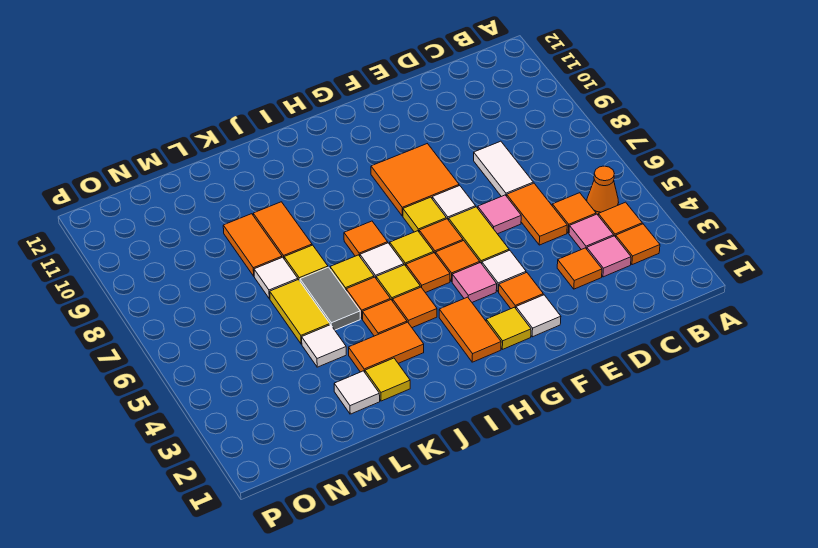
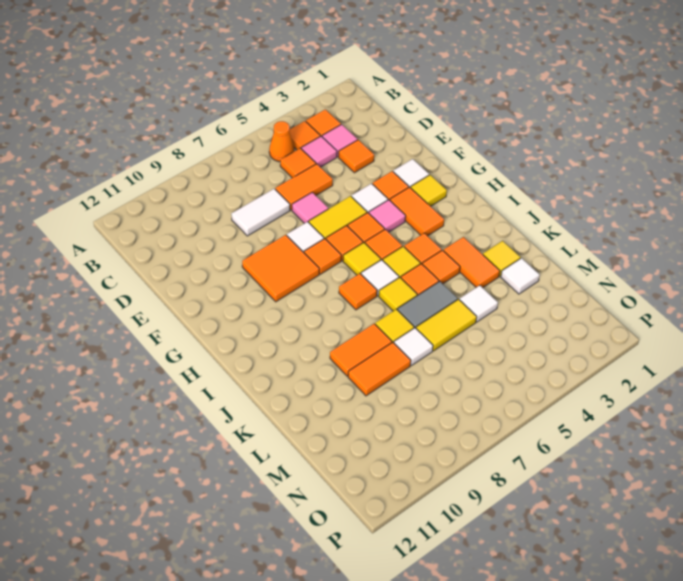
yellow 1x1 tile [403,197,446,232] -> orange 1x1 tile [304,239,341,274]
orange 1x2 tile [439,297,501,362] -> orange 1x2 tile turned to [390,187,444,236]

